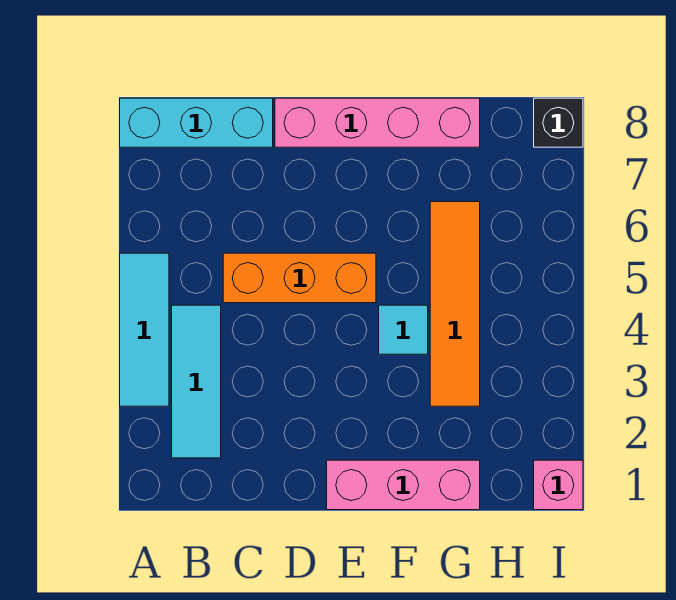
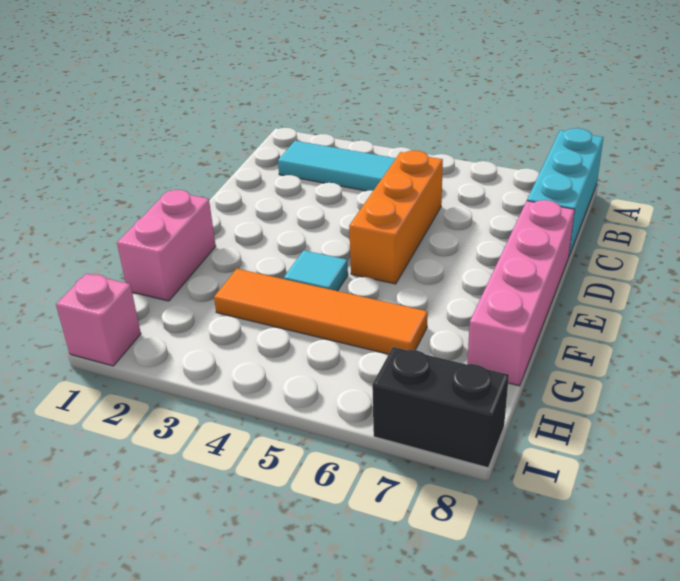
cyan 1x3 tile [120,253,169,406] -> none
pink 1x3 brick [327,460,480,510] -> pink 1x2 brick [117,190,216,301]
black 1x1 brick [534,98,583,147] -> black 1x2 brick [372,347,509,468]

